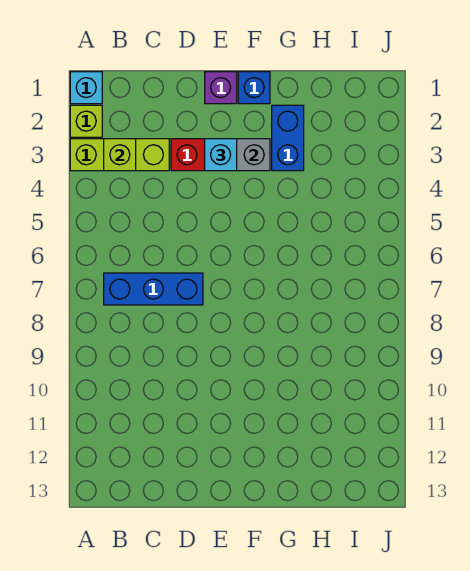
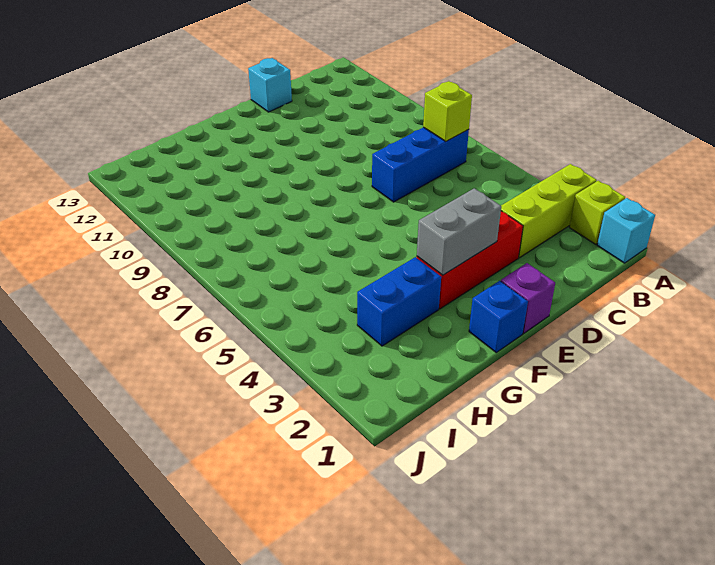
lime 1x1 brick [104,139,136,171] -> lime 1x1 brick moved to [423,81,472,141]
cyan 1x1 brick [205,139,237,171] -> cyan 1x1 brick moved to [248,58,292,112]
blue 1x2 brick [272,105,304,171] -> blue 1x2 brick turned to [357,257,441,346]

